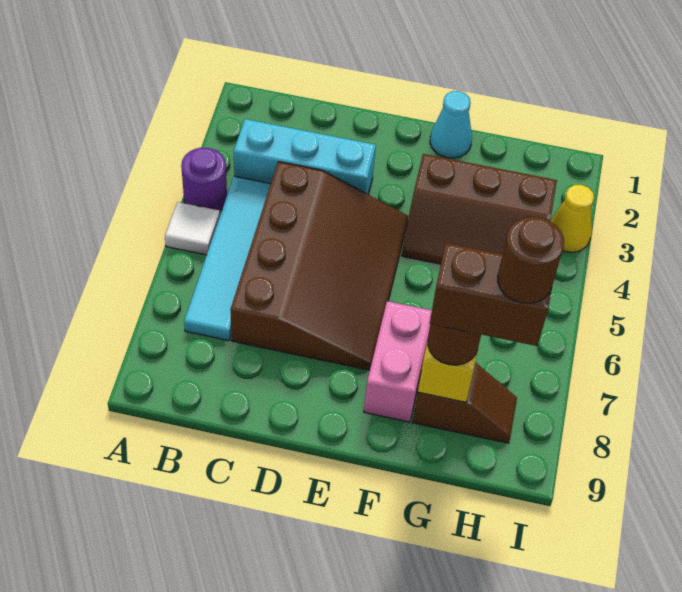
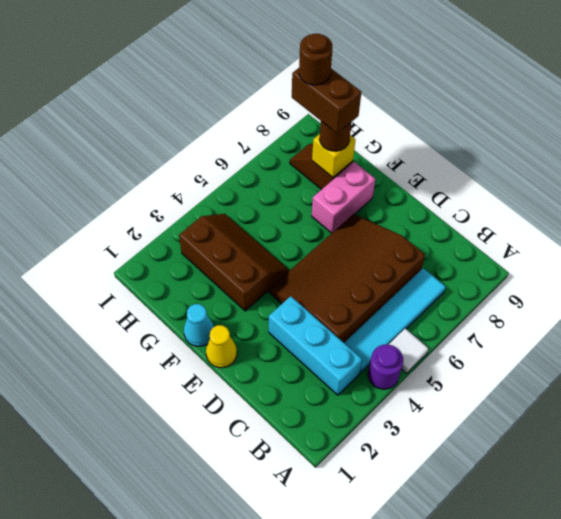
yellow 1x1 cone [550,185,594,252] -> yellow 1x1 cone moved to [206,325,237,368]

